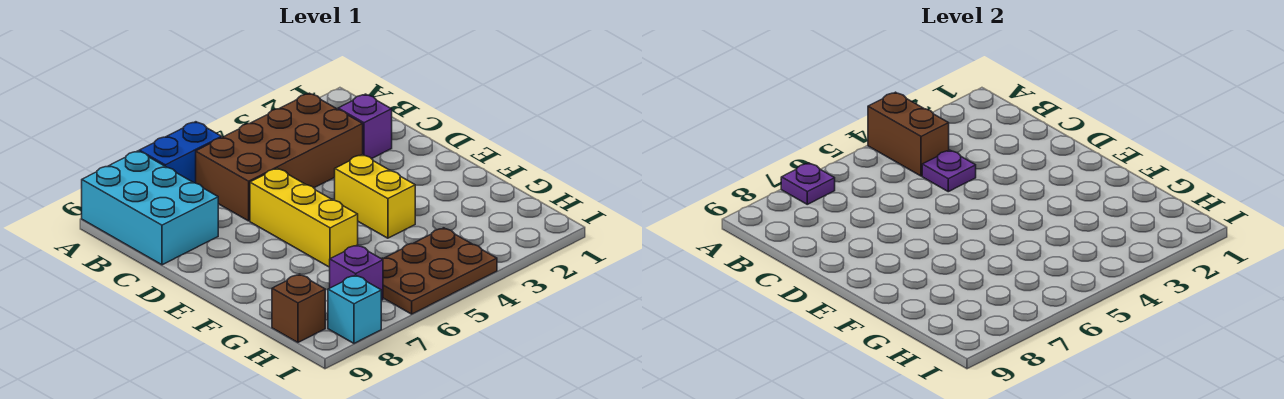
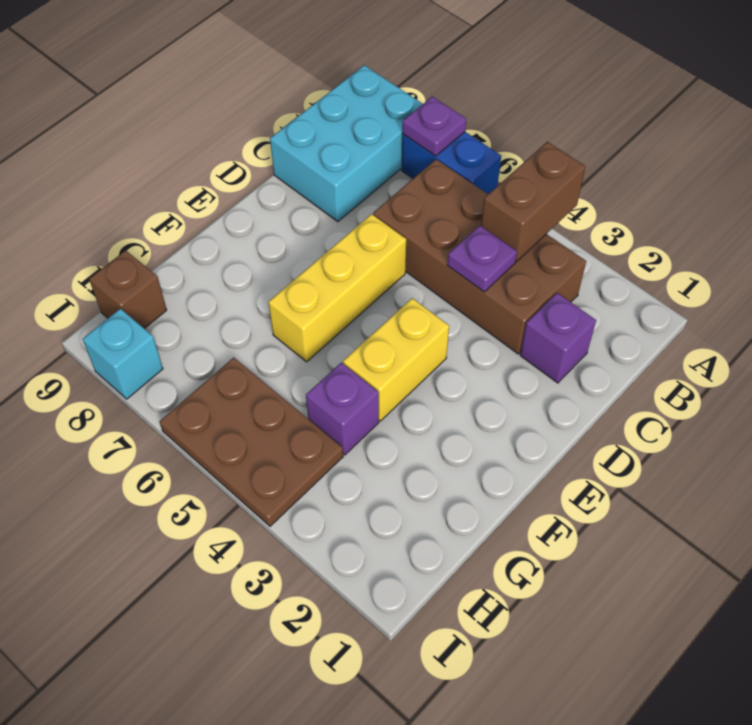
purple 1x1 brick [330,245,383,300] -> purple 1x1 brick moved to [306,363,379,455]

